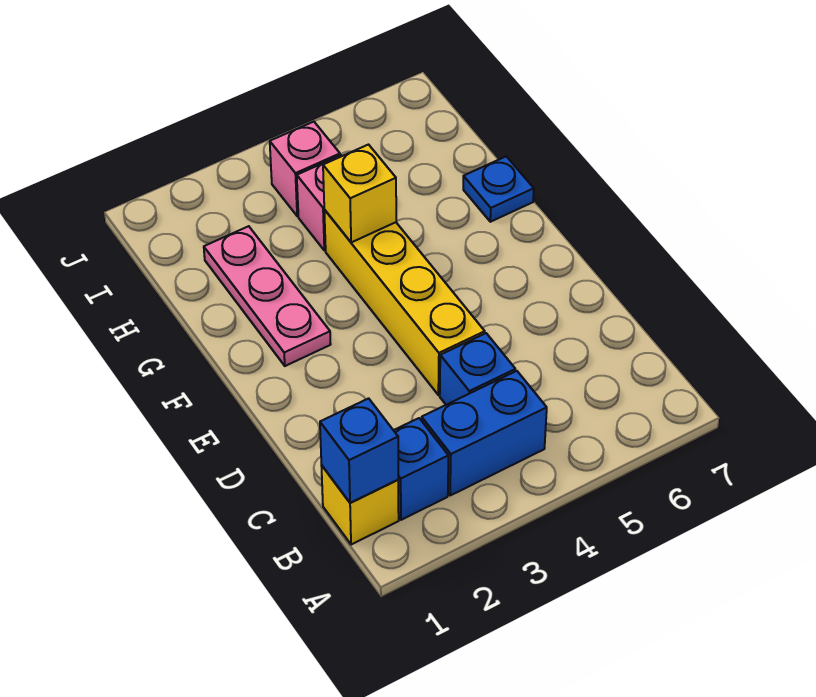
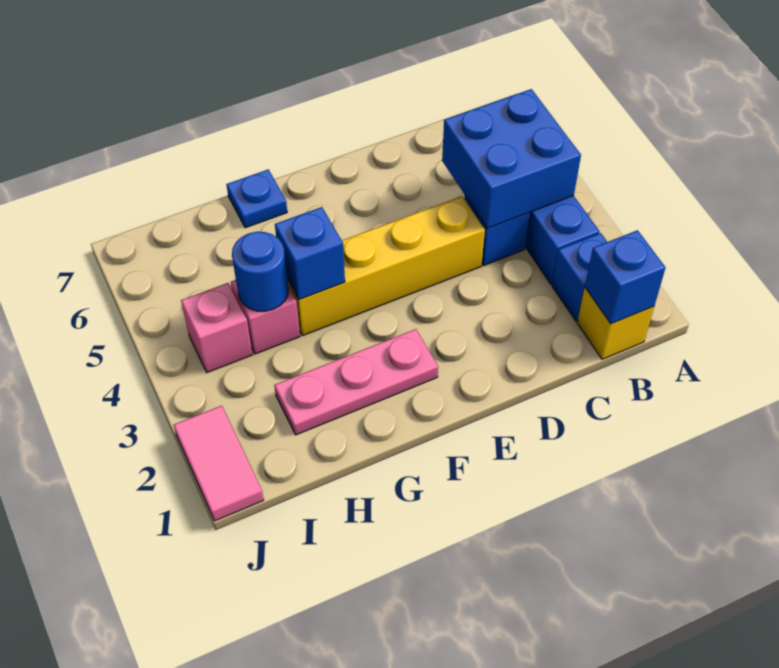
none -> blue 2x2 brick [442,89,581,228]
yellow 1x1 brick [323,145,396,242] -> blue 1x1 brick [275,207,345,299]
none -> blue 1x1 round brick [232,232,289,311]
none -> pink 1x2 tile [174,406,264,521]

